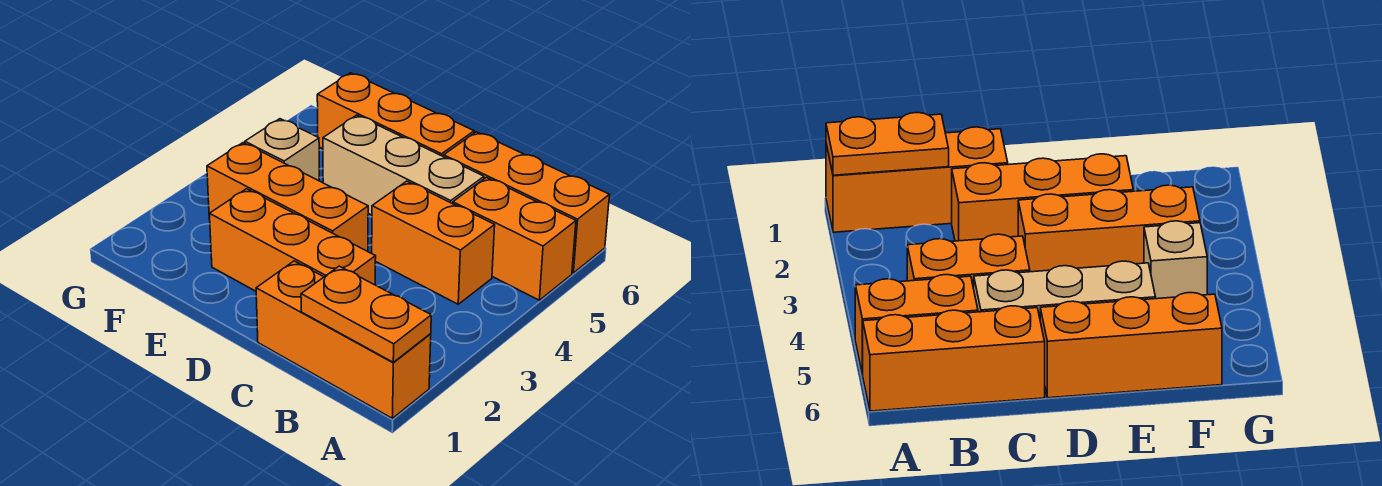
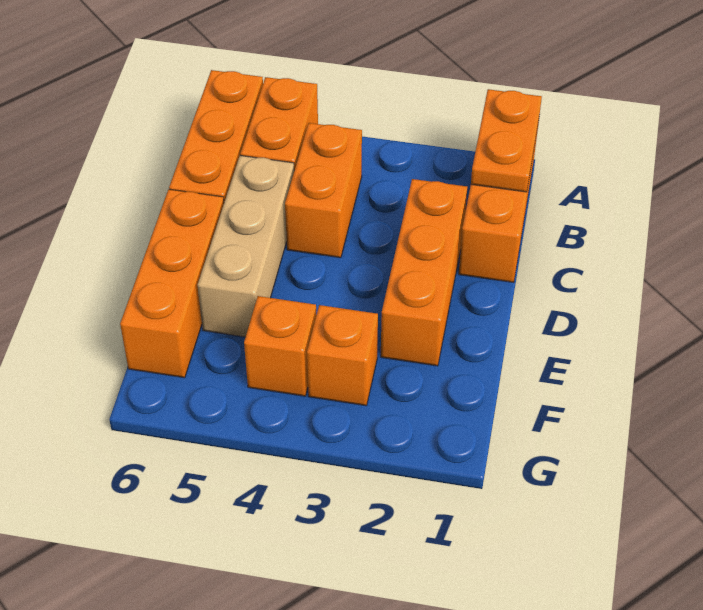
orange 1x3 brick [207,143,368,251] -> orange 1x1 brick [307,305,378,406]
tan 1x1 brick [245,119,319,181] -> orange 1x1 brick [244,296,316,396]

